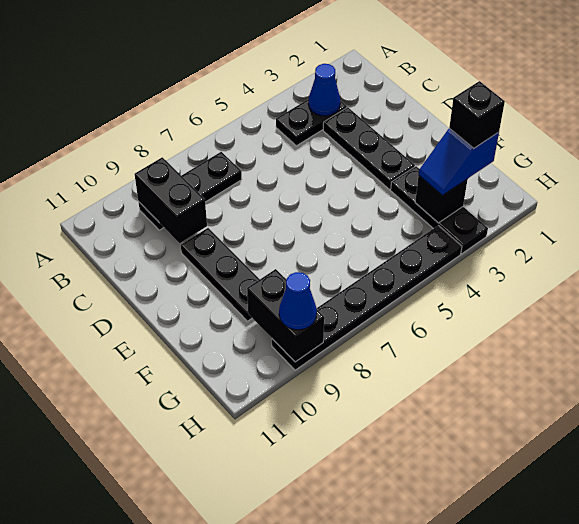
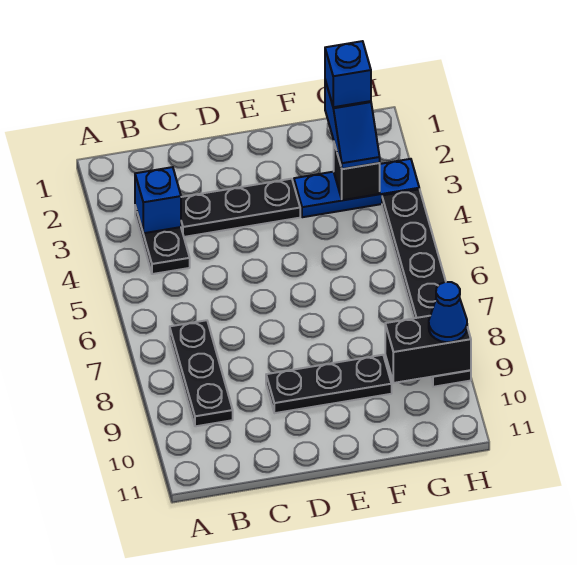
blue 1x1 cone [308,64,340,116] -> blue 1x1 brick [135,167,181,233]
black 1x2 brick [135,157,207,243] -> none
black 1x3 plate [391,166,488,254] -> blue 1x3 plate [294,159,419,217]
black 1x1 brick [449,81,505,148] -> blue 1x1 brick [325,41,371,107]

